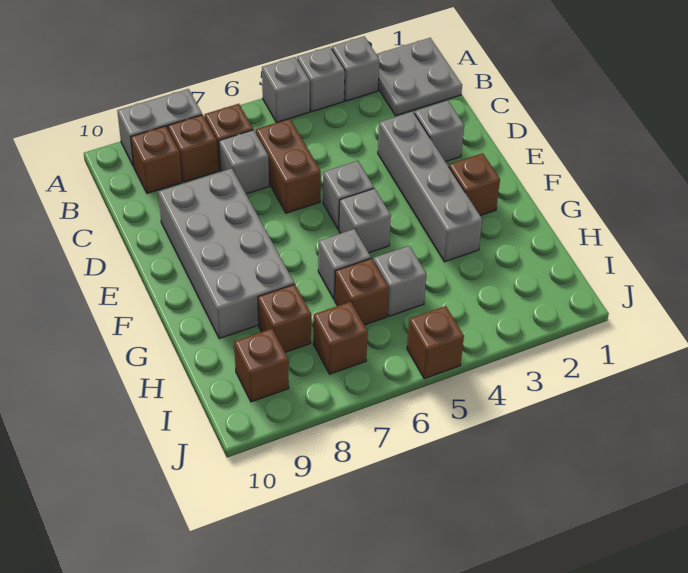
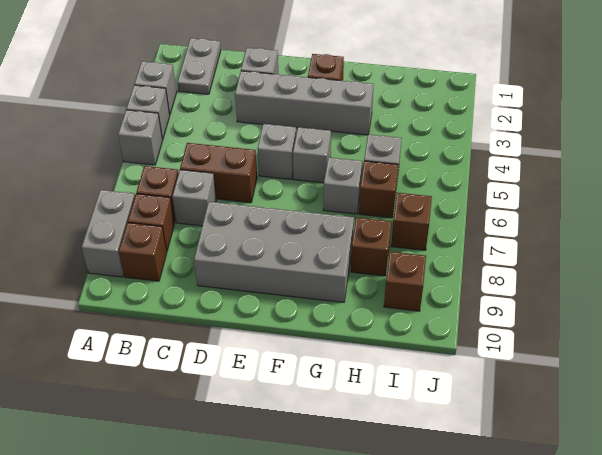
grey 2x2 plate [376,38,462,116] -> grey 1x2 plate [177,38,221,94]
brown 1x1 brick [407,306,464,379] -> none

